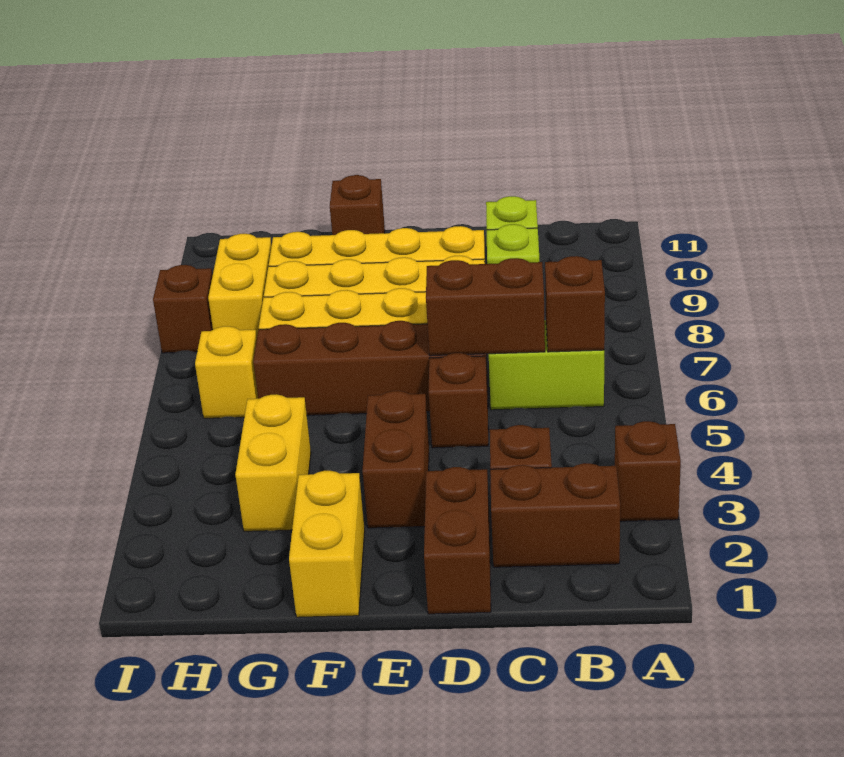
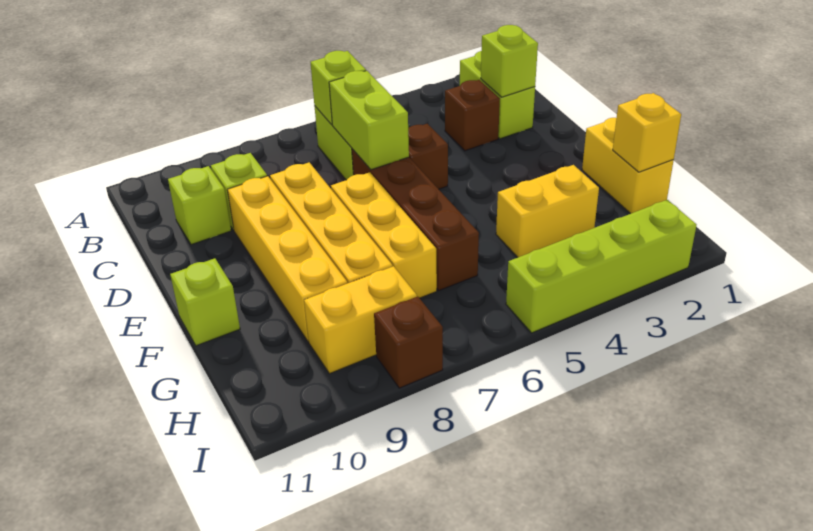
brown 1x1 brick [615,421,681,521] -> none
brown 1x2 brick [490,463,620,567] -> lime 1x2 brick [460,51,535,139]
brown 1x1 brick [545,256,605,352] -> lime 1x1 brick [310,51,366,125]
none -> lime 1x1 brick [481,25,538,97]
brown 1x2 brick [426,258,545,356] -> lime 1x2 brick [329,71,409,170]
brown 1x2 brick [424,467,491,614] -> none
brown 1x2 brick [362,391,429,528] -> none
yellow 1x2 brick [289,471,365,617] -> yellow 1x2 brick turned to [582,118,674,214]
brown 1x1 brick [330,175,385,235] -> lime 1x1 brick [170,258,240,346]
yellow 1x1 brick [195,326,258,418] -> yellow 1x1 brick moved to [613,93,681,172]
none -> lime 1x4 brick [506,200,696,333]

